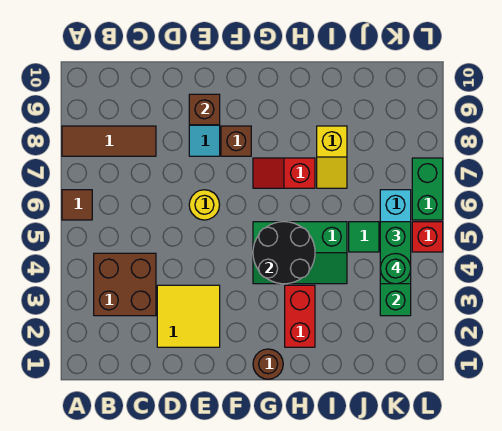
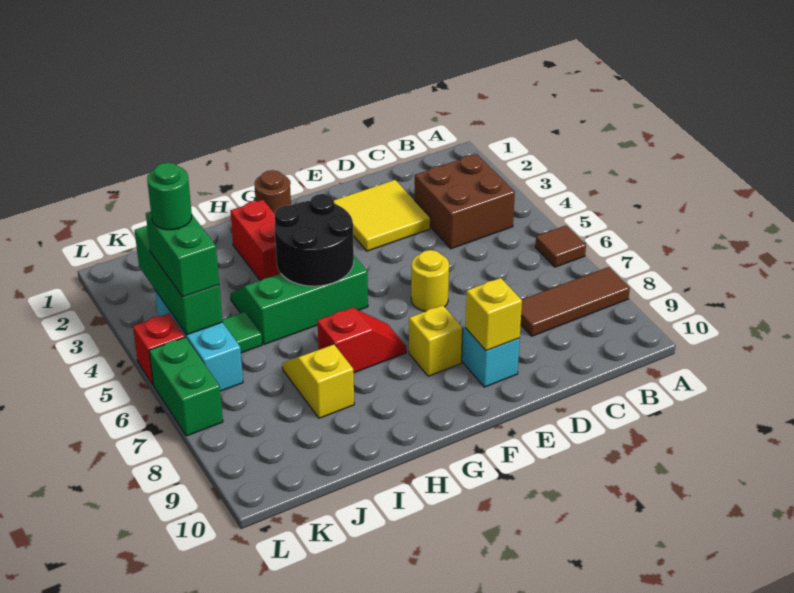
brown 1x1 brick [189,94,220,125] -> yellow 1x1 brick [465,278,522,351]
brown 1x1 brick [221,126,251,156] -> yellow 1x1 brick [409,305,463,376]

